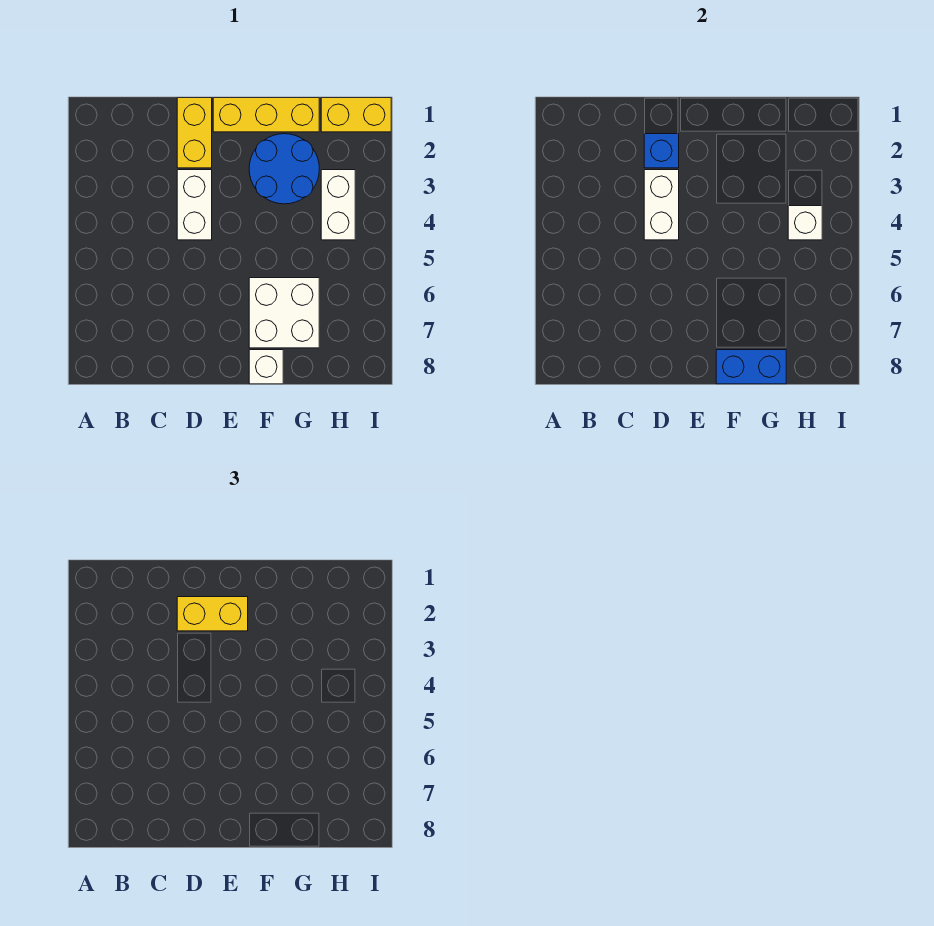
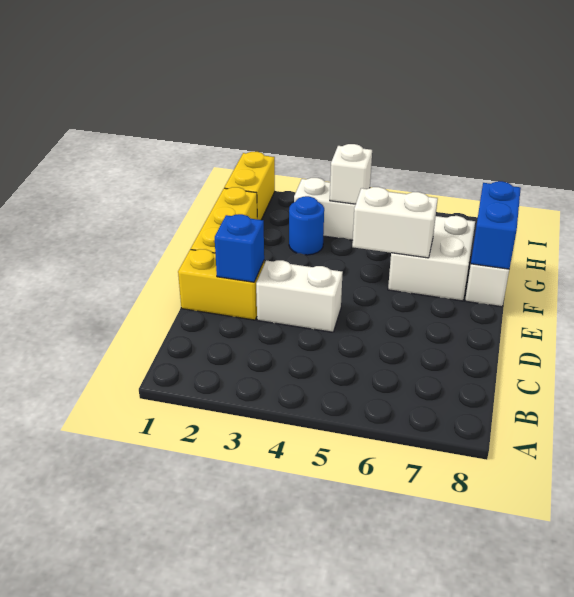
yellow 1x2 brick [177,597,248,631] -> none
white 1x2 brick [644,170,679,240] -> white 1x2 brick moved to [352,187,438,258]
blue 2x2 round brick [249,134,319,204] -> blue 1x1 round brick [289,196,324,255]

